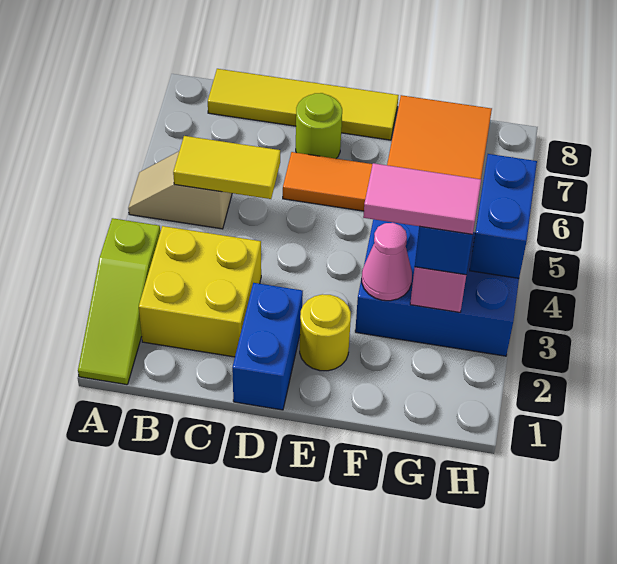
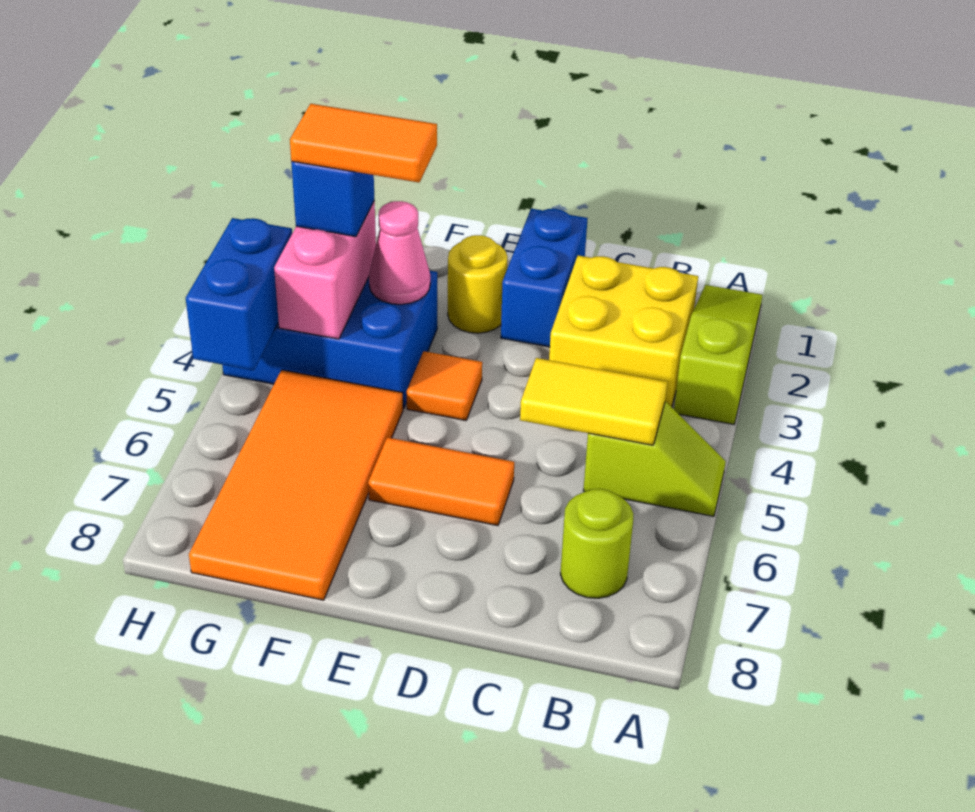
tan 1x2 slope [128,151,232,229] -> lime 1x2 slope [583,402,726,516]
yellow 1x4 tile [208,69,399,140] -> none
lime 1x1 round brick [296,93,342,159] -> lime 1x1 round brick moved to [560,489,633,598]
none -> orange 1x1 tile [407,351,482,420]
pink 1x2 tile [363,163,481,235] -> orange 1x2 tile [290,104,437,182]

